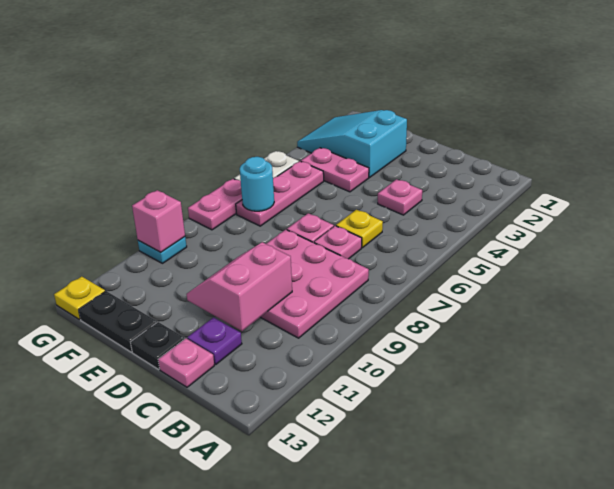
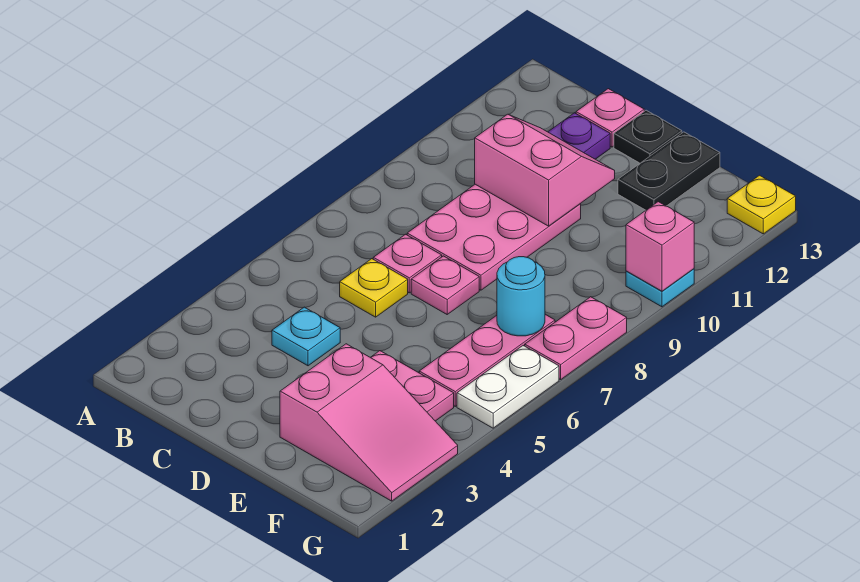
pink 3x3 plate [261,230,369,338] -> pink 2x3 plate [407,184,581,290]
pink 1x1 plate [378,179,422,215] -> cyan 1x1 plate [272,307,340,366]
pink 2x2 slope [187,242,292,331] -> pink 2x2 slope turned to [475,114,615,226]
cyan 2x3 slope [297,110,407,177] -> pink 2x3 slope [280,344,458,501]
black 1x2 plate [79,291,157,352] -> black 1x2 plate turned to [618,132,720,210]

